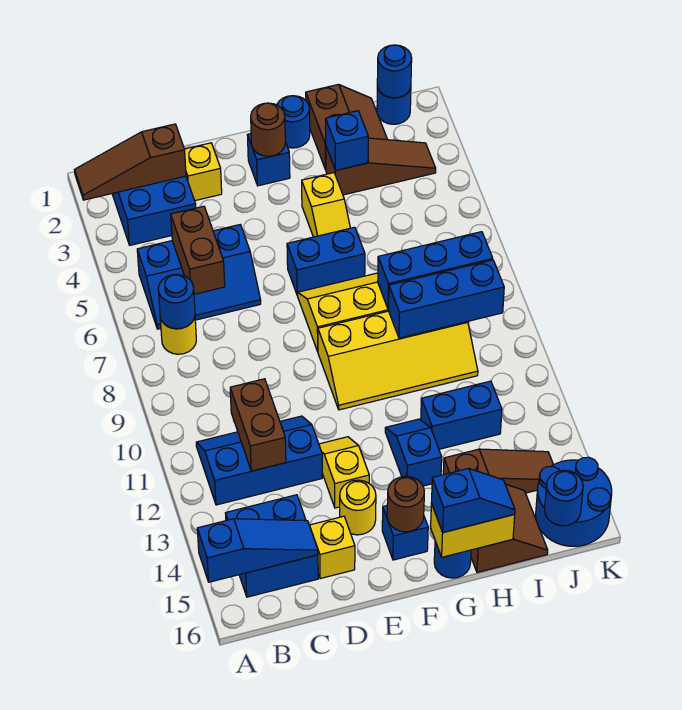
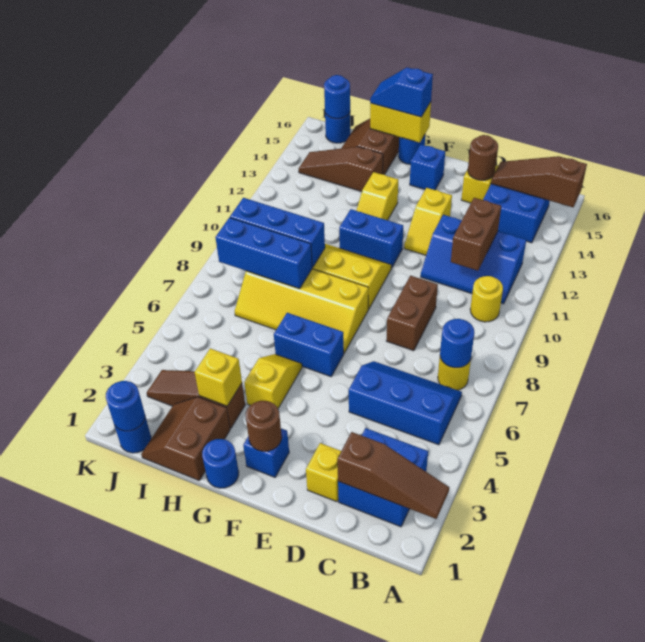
blue 1x3 slope [197,519,318,582] -> brown 1x3 slope [491,156,587,207]
brown 1x2 brick [171,206,225,294] -> brown 1x2 brick moved to [386,276,438,351]
yellow 1x1 round brick [340,480,376,535] -> yellow 1x1 round brick moved to [470,276,503,322]
brown 1x1 round brick [387,476,424,532] -> brown 1x1 round brick moved to [468,135,498,180]
blue 1x2 slope [385,419,442,486] -> yellow 1x2 slope [356,172,398,220]
blue 1x1 brick [326,111,368,170] -> yellow 1x1 brick [195,348,242,406]
blue 1x2 brick [421,381,502,449] -> blue 1x2 brick moved to [339,209,403,268]
blue 2x2 round brick [536,457,612,546] -> blue 1x1 round brick [325,113,350,143]

